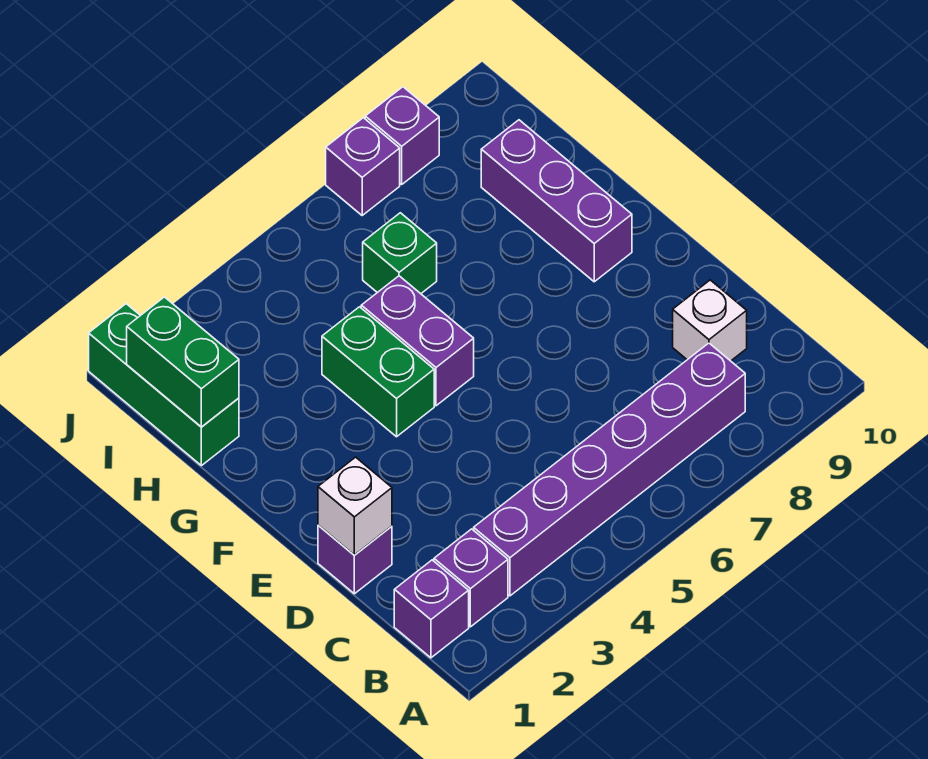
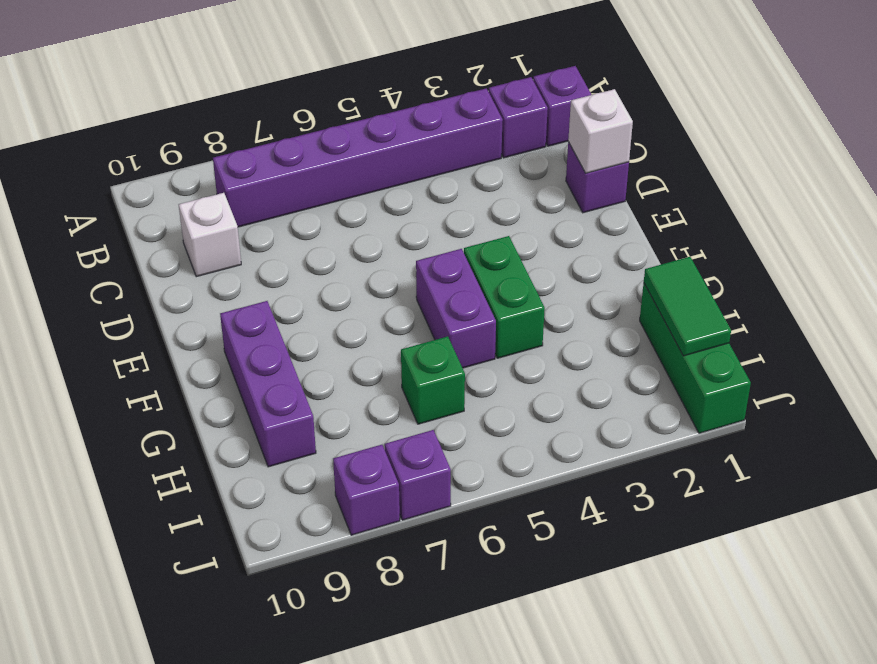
green 1x2 brick [127,297,239,427] -> green 1x2 tile [644,257,731,356]

